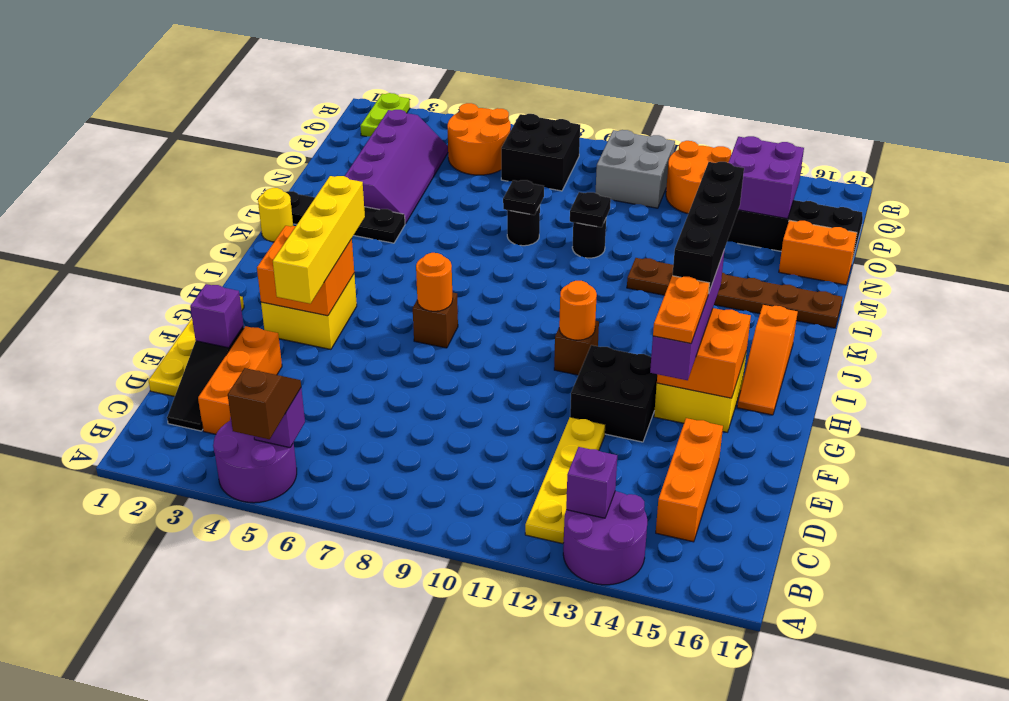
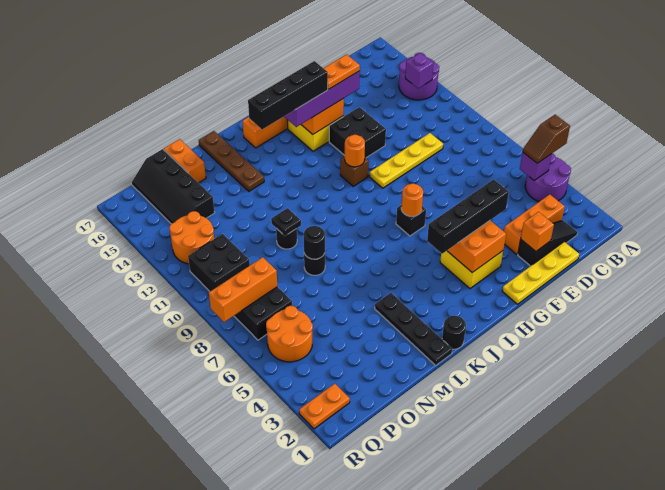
yellow 1x4 plate [525,417,605,544] -> yellow 1x4 plate moved to [370,133,443,188]
orange 1x3 brick [656,418,723,542] -> orange 1x3 brick moved to [209,257,277,322]
purple 1x1 brick [190,284,244,348] -> orange 1x1 brick [521,212,554,252]
yellow 1x4 brick [273,176,365,304] -> black 1x4 brick [427,179,509,254]
brown 1x1 brick [413,292,458,348] -> black 1x1 brick [396,205,426,236]
yellow 1x1 round brick [258,188,293,242] -> black 1x1 round brick [442,316,466,349]
brown 1x6 plate [627,258,842,328] -> brown 1x4 plate [199,131,264,191]
purple 2x4 slope [345,110,448,224] -> none
black 1x1 plate [503,180,544,215] -> black 1x1 round brick [303,226,325,259]
purple 2x2 brick [728,136,804,219] -> none
grey 2x2 brick [596,130,675,208] -> black 2x2 brick [188,234,250,291]
lime 1x2 plate [360,93,410,137] -> orange 1x2 plate [299,384,350,429]

